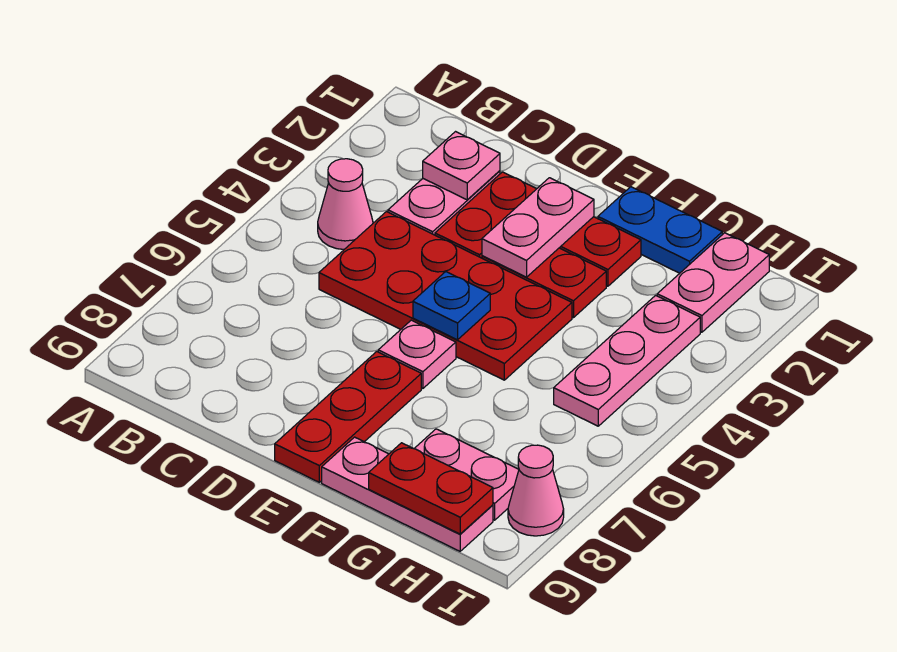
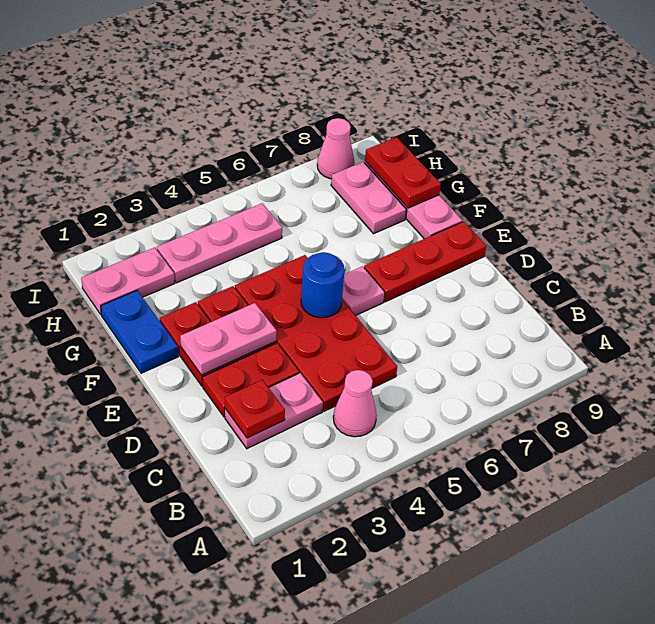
pink 1x1 plate [423,132,500,200] -> red 1x1 plate [225,380,285,438]
blue 1x1 plate [413,272,490,340] -> blue 1x1 round brick [301,252,345,318]

